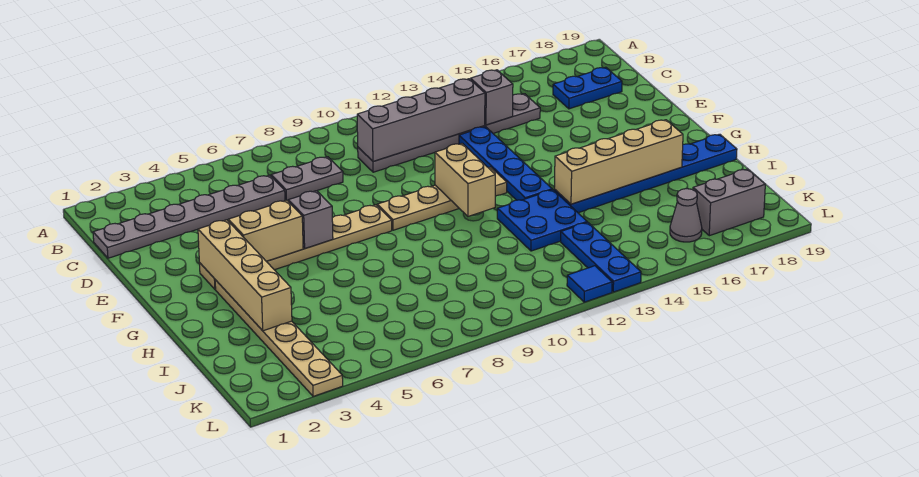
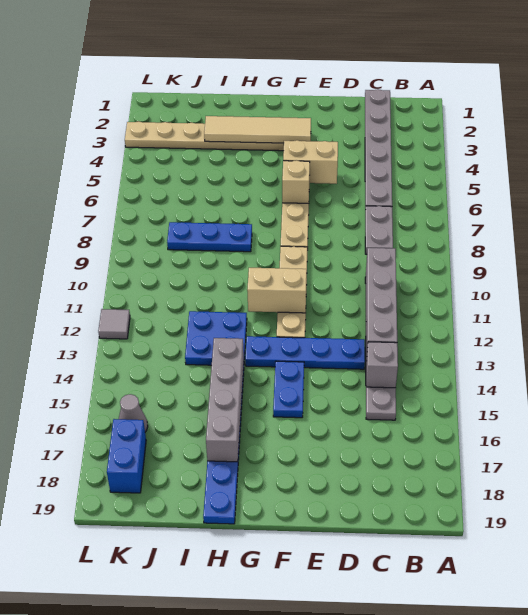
blue 1x2 plate [553,67,622,109] -> blue 1x2 plate moved to [273,361,304,418]
tan 1x4 brick [198,220,292,331] -> tan 1x4 tile [204,116,311,143]
tan 1x2 brick [228,200,303,261] -> tan 1x2 brick turned to [283,140,338,184]
grey 1x1 brick [288,191,333,248] -> tan 1x1 brick [282,160,310,203]
tan 1x4 brick [554,120,683,204] -> grey 1x4 brick [206,338,244,462]
blue 1x3 plate [561,222,641,292] -> blue 1x3 plate moved to [167,222,252,252]
grey 1x2 brick [693,169,765,236] -> blue 1x2 brick [107,419,146,493]
blue 1x1 tile [567,266,612,302] -> grey 1x1 tile [98,309,130,339]

